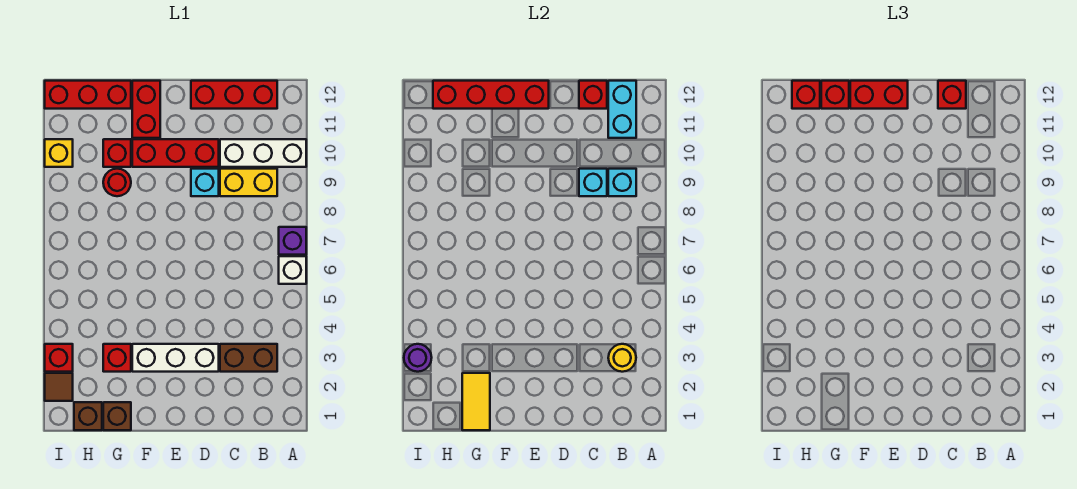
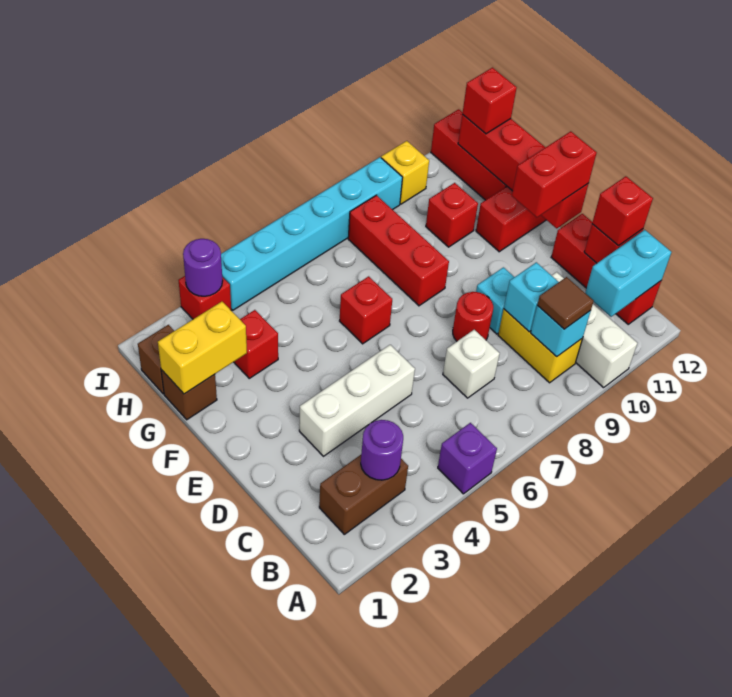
white 1x1 brick [279,256,306,284] -> white 1x1 brick moved to [443,330,500,398]
purple 1x1 brick [279,227,306,255] -> purple 1x1 brick moved to [438,423,497,494]
brown 1x2 brick [220,344,277,372] -> brown 1x2 brick turned to [319,455,408,534]
yellow 1x1 round brick [608,344,636,372] -> purple 1x1 round brick [361,420,403,480]
white 1x3 brick [132,344,219,372] -> white 1x3 brick turned to [299,345,415,456]
red 1x3 brick [132,139,219,167] -> red 1x3 brick moved to [348,195,449,306]
red 1x2 brick [850,81,908,109] -> red 1x2 brick turned to [512,131,597,217]
yellow 1x2 tile [462,373,490,430] -> yellow 1x2 brick [158,302,247,394]
red 1x1 round brick [103,169,131,196] -> red 1x1 round brick moved to [453,292,493,341]
red 1x1 brick [821,81,849,109] -> red 1x1 brick moved to [340,276,392,344]
brown 1x1 tile [45,373,73,401] -> brown 1x1 tile moved to [537,277,594,329]
none -> cyan 1x6 brick [221,157,403,310]

